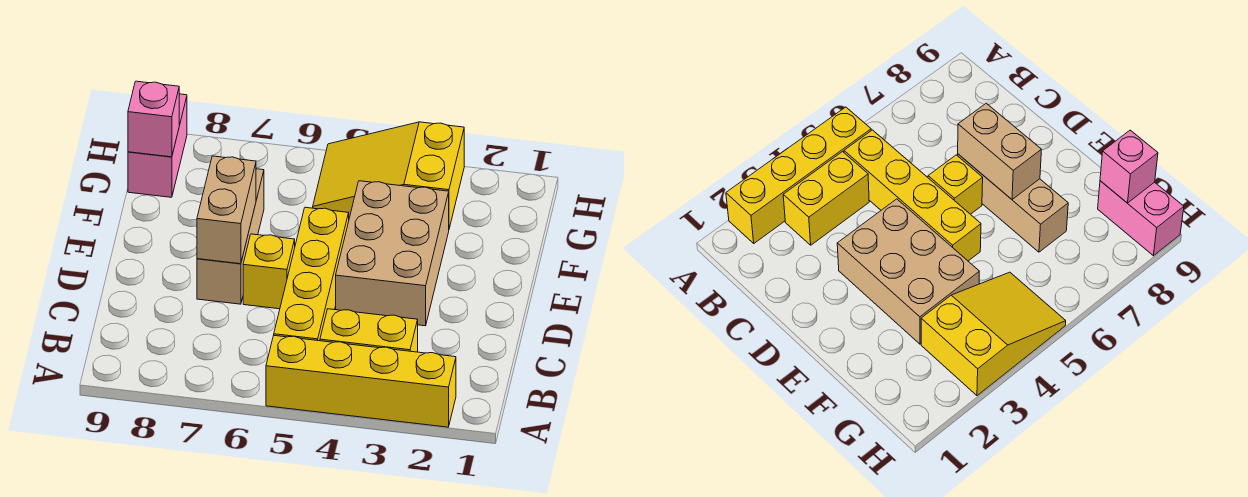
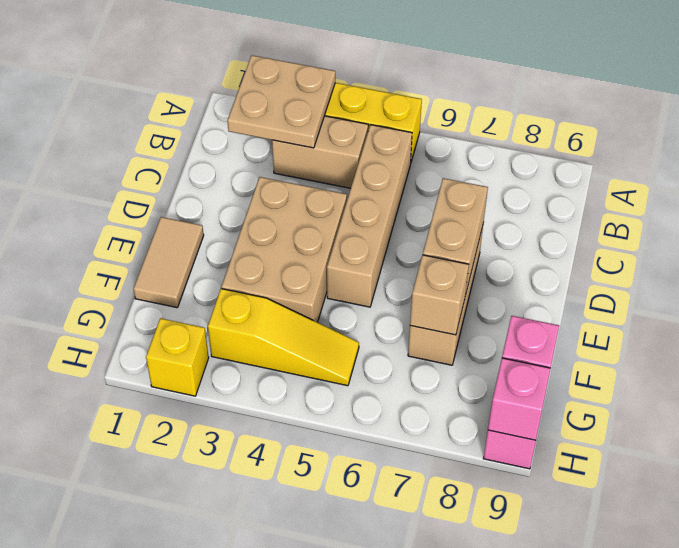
none -> tan 2x2 plate [227,55,335,148]
yellow 1x2 brick [320,309,418,352] -> tan 1x2 brick [272,116,368,188]
yellow 1x4 brick [274,207,349,341] -> tan 1x4 brick [327,125,412,307]
yellow 1x1 brick [243,234,295,309] -> yellow 1x1 brick moved to [146,318,209,396]
none -> tan 1x2 tile [133,217,204,308]
none -> tan 1x1 brick [410,255,469,335]
yellow 2x3 slope [313,122,464,228] -> yellow 1x3 slope [208,289,359,386]
none -> pink 1x1 brick [488,358,551,440]

